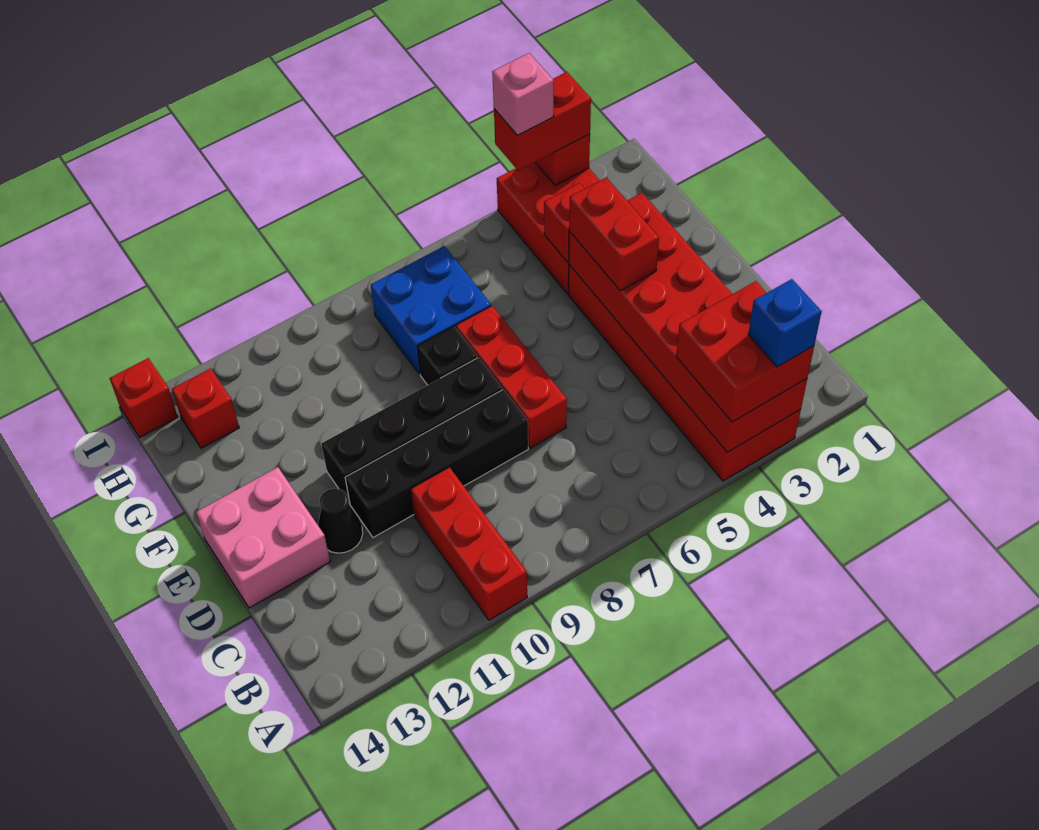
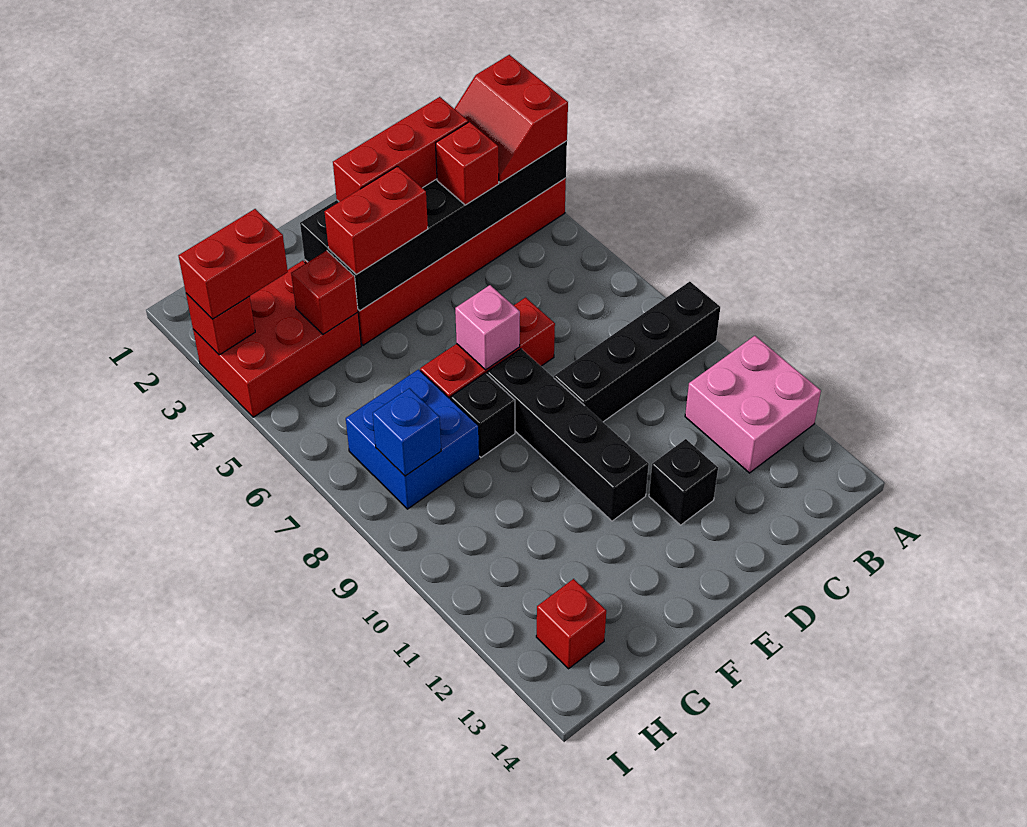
red 2x6 brick [569,193,807,452] -> black 2x6 brick [300,141,567,311]
red 2x2 brick [676,281,814,422] -> red 2x2 slope [455,55,568,183]
blue 1x1 brick [748,279,822,367] -> blue 1x1 brick moved to [373,388,441,476]
red 1x3 brick [411,467,527,620] -> red 1x3 brick moved to [333,97,468,202]
black 1x4 brick [345,390,528,537] -> black 1x4 brick turned to [554,282,720,422]
black 1x1 cone [318,488,363,553] -> black 1x1 brick [649,439,718,525]
pink 2x2 brick [196,467,330,608] -> pink 2x2 brick moved to [685,336,821,473]
red 1x2 brick [494,72,591,171] -> red 1x2 brick turned to [179,209,288,319]
pink 1x1 brick [492,53,554,135] -> pink 1x1 brick moved to [455,285,520,370]
red 1x1 brick [110,358,178,437] -> red 1x1 brick moved to [436,122,499,205]

